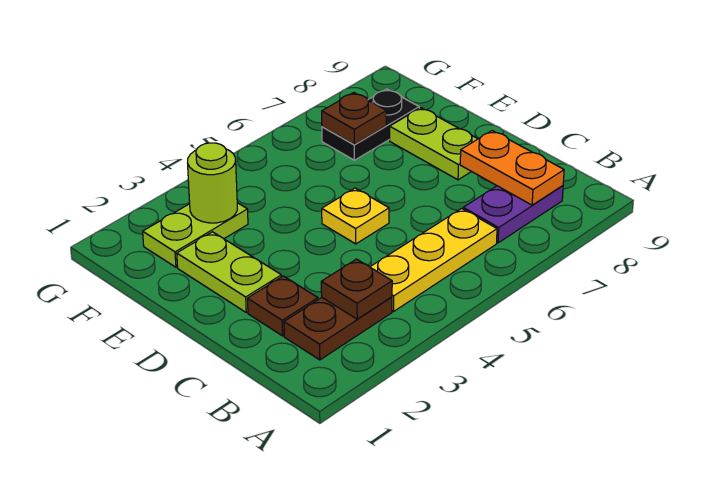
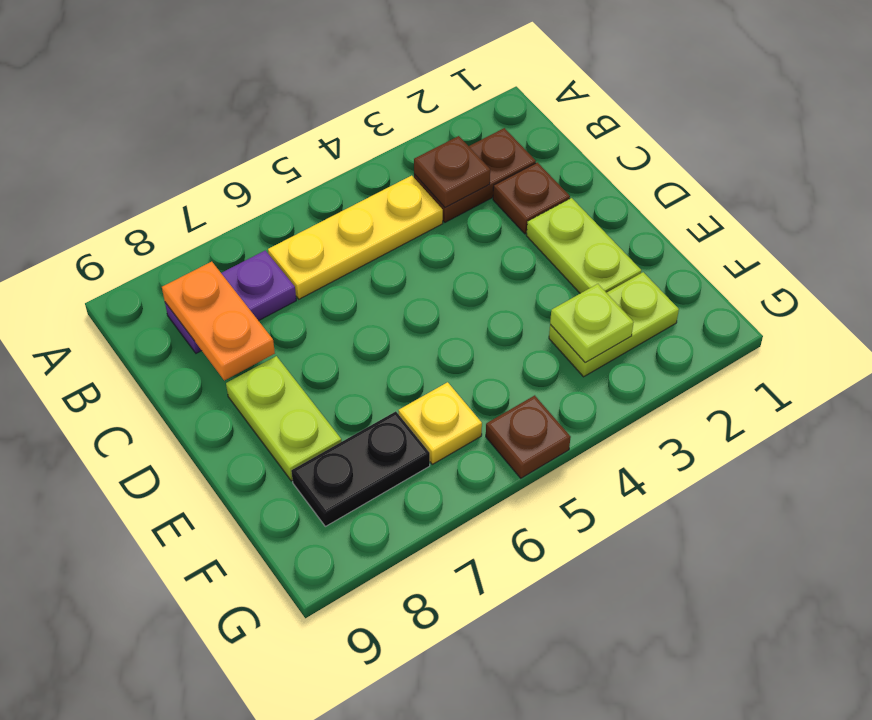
yellow 1x1 plate [322,188,389,244] -> yellow 1x1 plate moved to [399,382,482,464]
lime 1x1 round brick [188,143,237,223] -> lime 1x1 plate [550,284,634,363]
brown 1x1 plate [322,93,386,145] -> brown 1x1 plate moved to [486,395,571,478]

